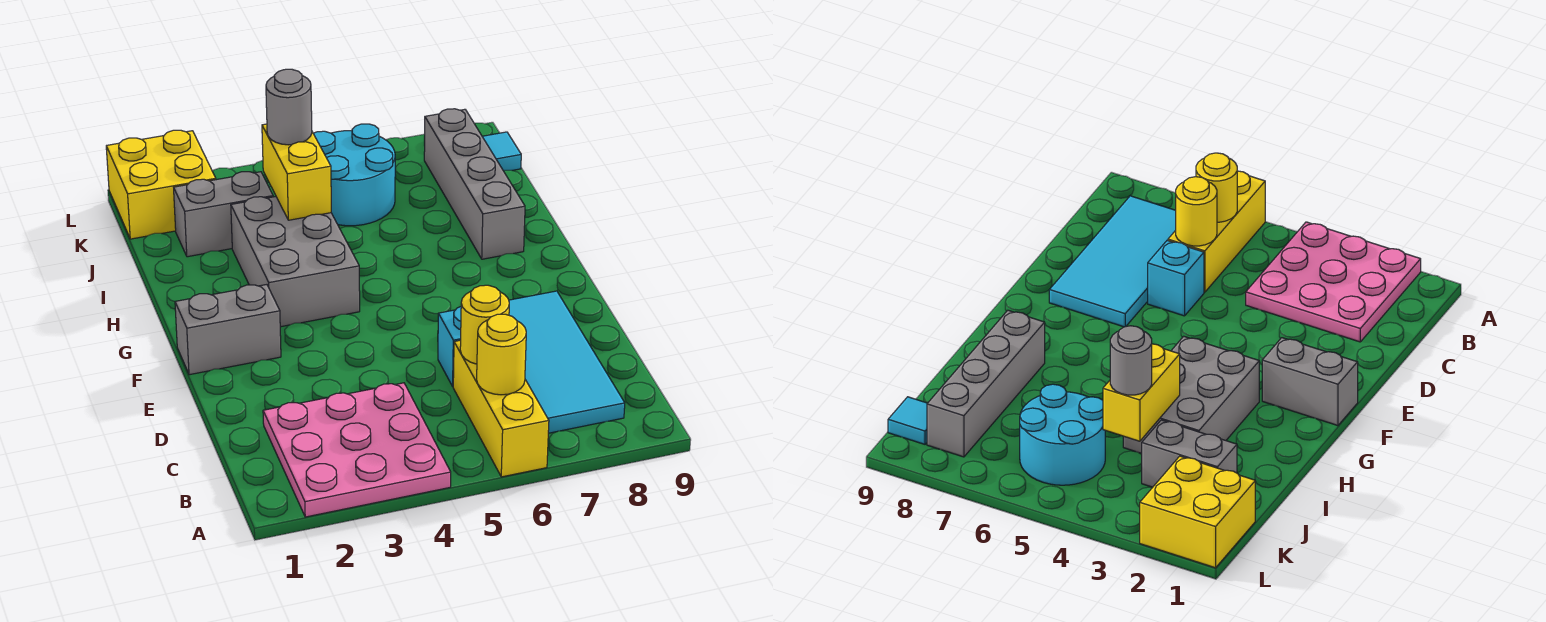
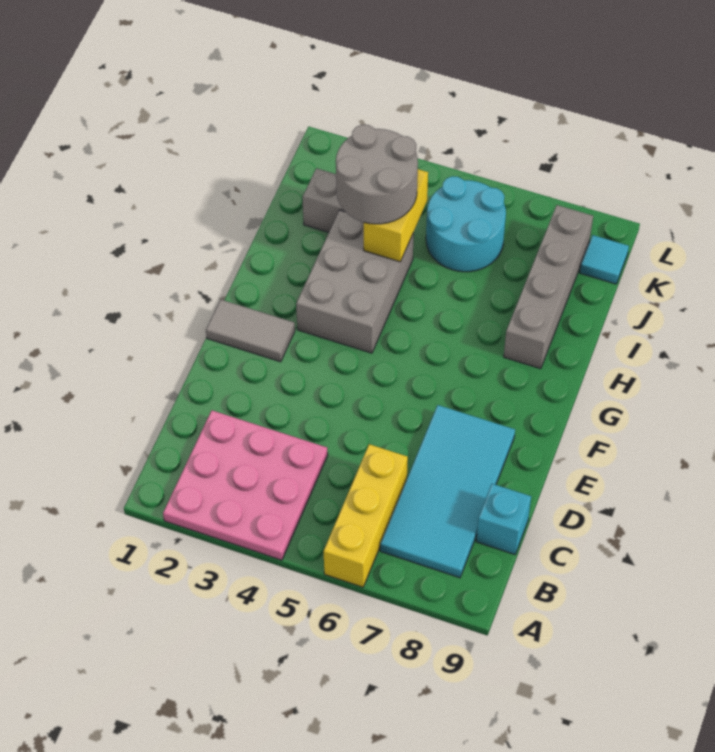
yellow 1x1 round brick [477,314,526,395] -> none
yellow 1x1 round brick [460,285,509,364] -> none
cyan 1x1 brick [438,307,461,386] -> cyan 1x1 brick moved to [476,484,531,554]
grey 1x2 brick [175,285,281,375] -> grey 1x2 tile [206,300,295,362]
grey 1x1 round brick [266,69,312,145] -> grey 2x2 round brick [336,125,418,224]
yellow 2x2 brick [106,130,216,239] -> none

